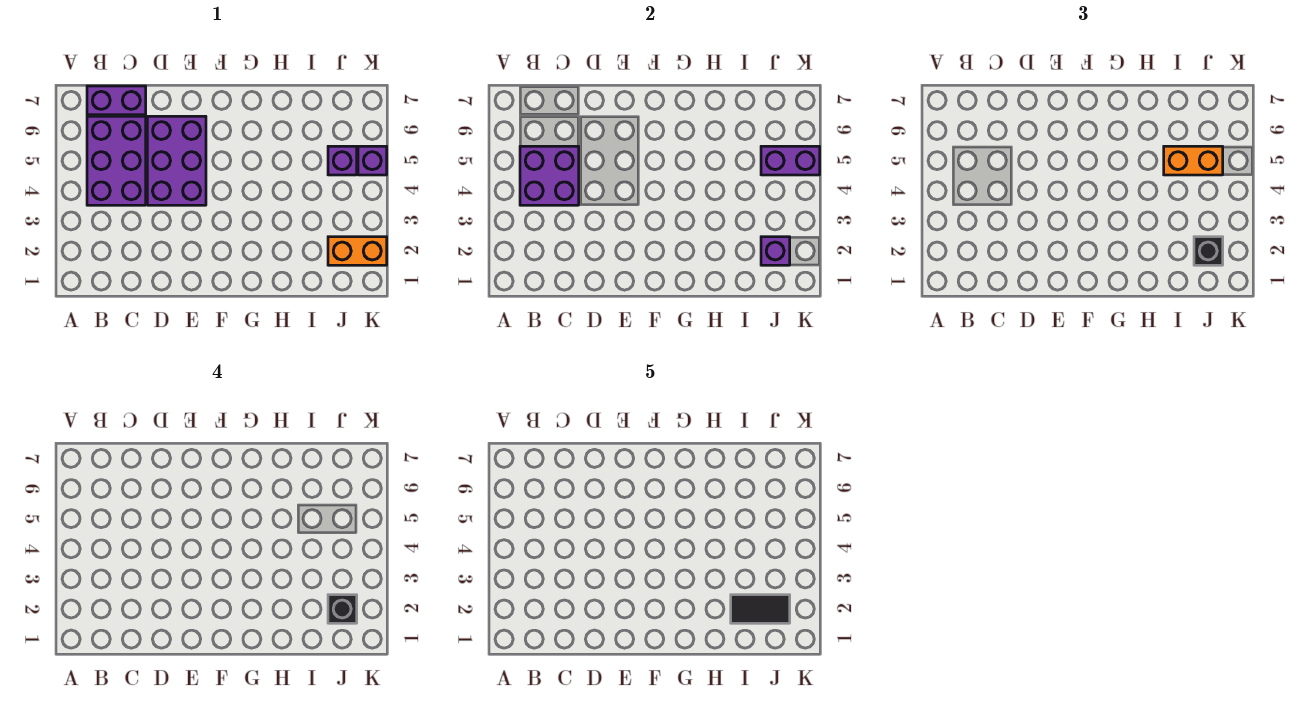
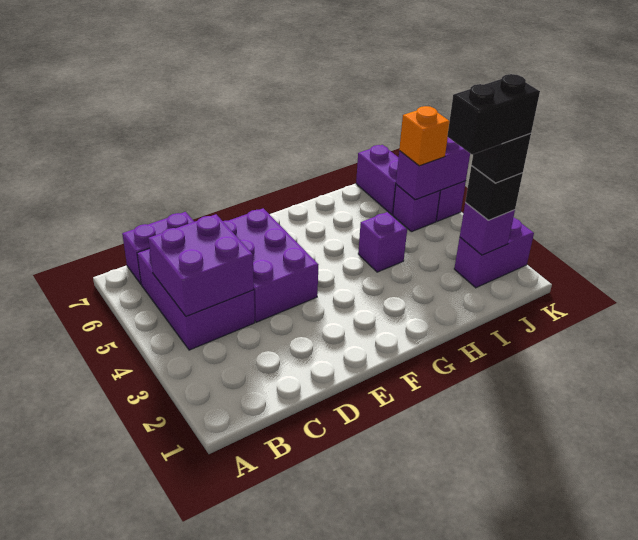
none -> purple 1x1 brick [358,212,407,272]
black 1x2 tile [731,595,790,623] -> black 1x2 brick [447,74,540,155]
orange 1x2 brick [1164,146,1223,175] -> orange 1x1 brick [399,106,449,166]
orange 1x2 brick [328,237,387,265] -> purple 1x2 brick [454,218,534,288]
none -> purple 1x2 brick [356,145,399,215]

